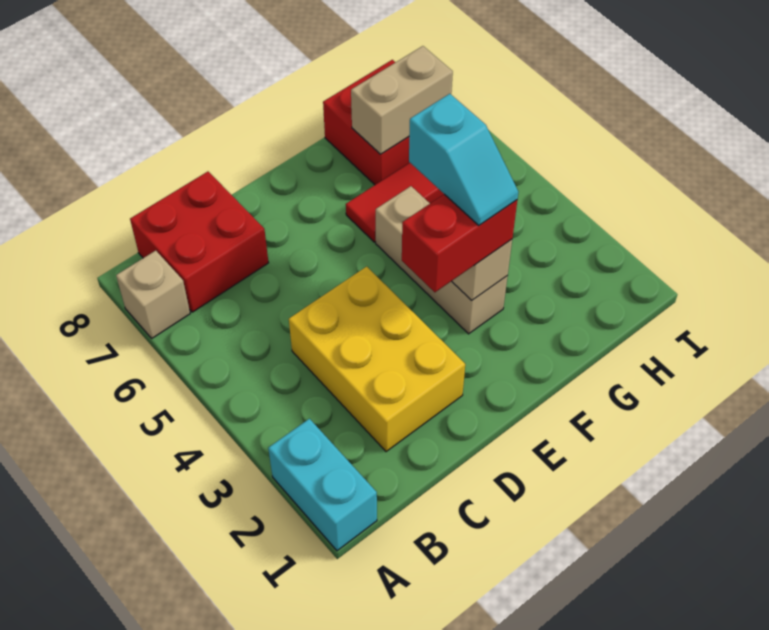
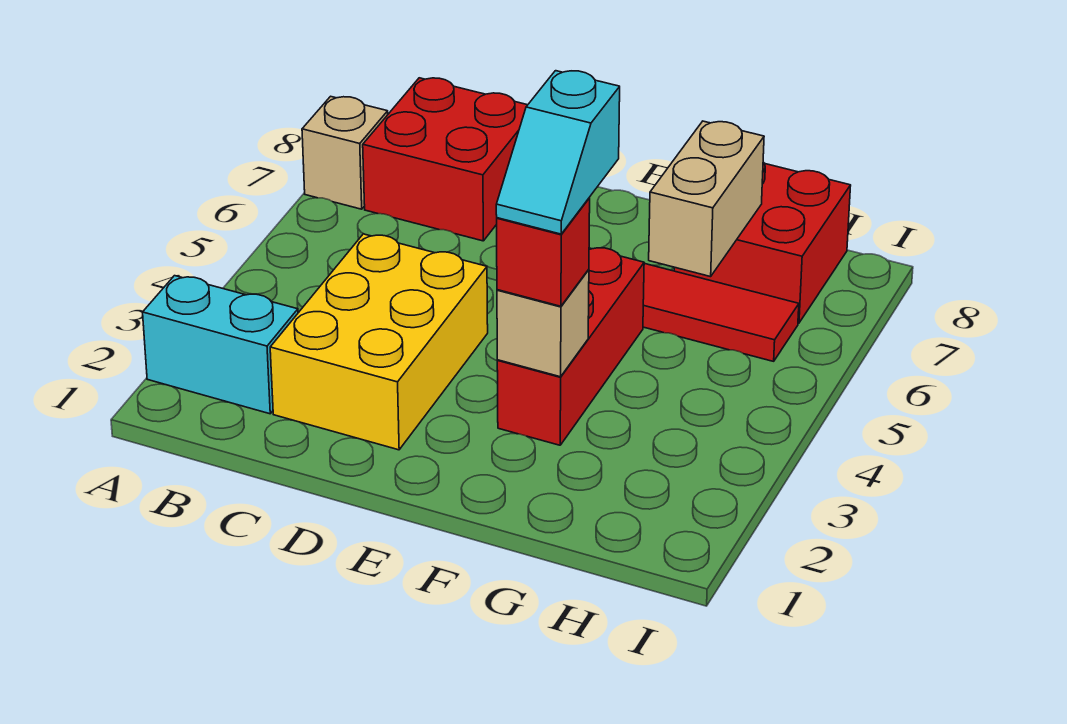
cyan 1x2 brick [268,419,377,551] -> cyan 1x2 brick turned to [143,276,298,414]
red 1x2 brick [402,194,517,292] -> red 1x1 brick [497,198,590,306]
tan 1x3 brick [376,186,508,334] -> red 1x3 brick [497,248,644,445]
tan 1x2 brick [351,46,453,154] -> tan 1x2 brick turned to [649,121,764,277]

